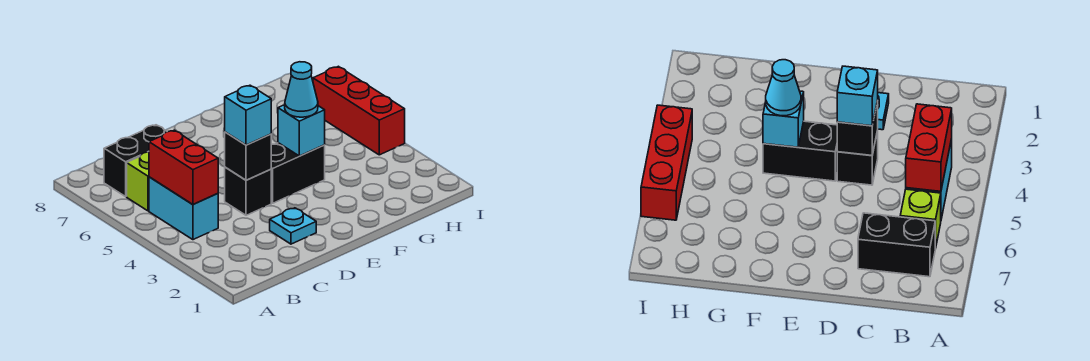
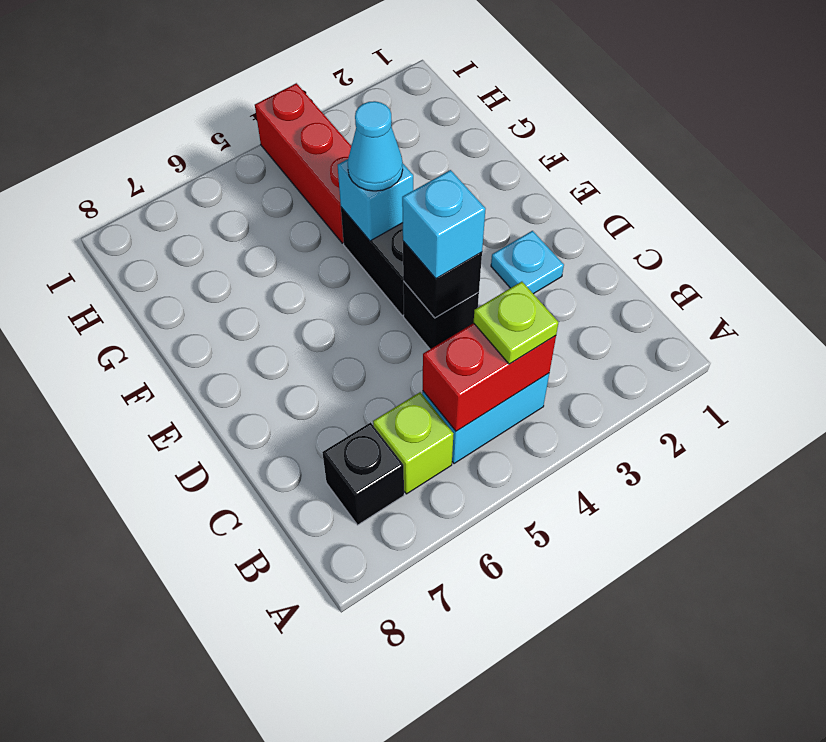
none -> lime 1x1 plate [474,282,558,364]
black 1x2 brick [104,125,167,197] -> black 1x1 brick [322,422,404,525]
red 1x3 brick [313,66,405,155] -> red 1x3 brick turned to [255,83,351,243]

